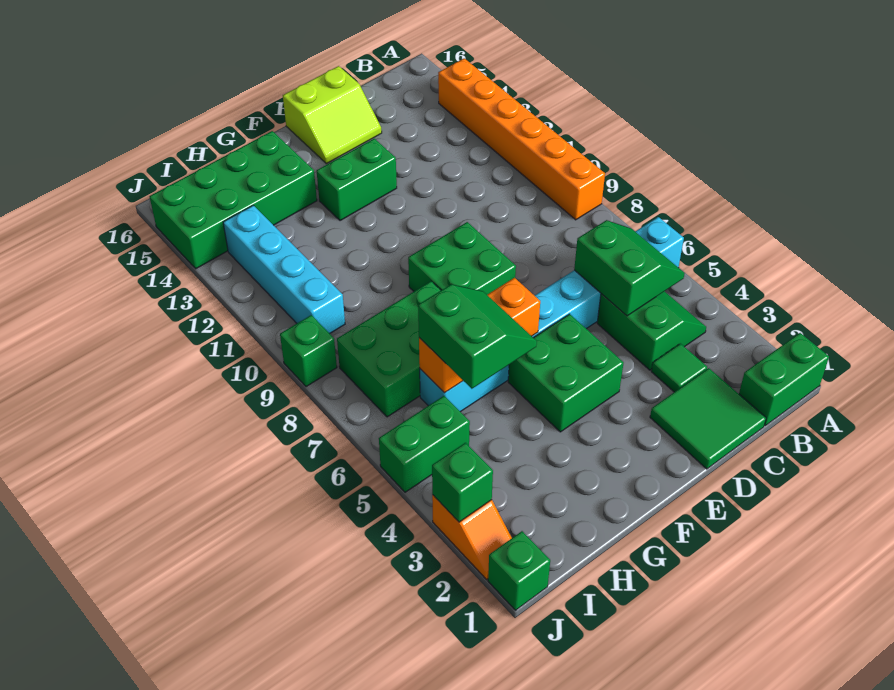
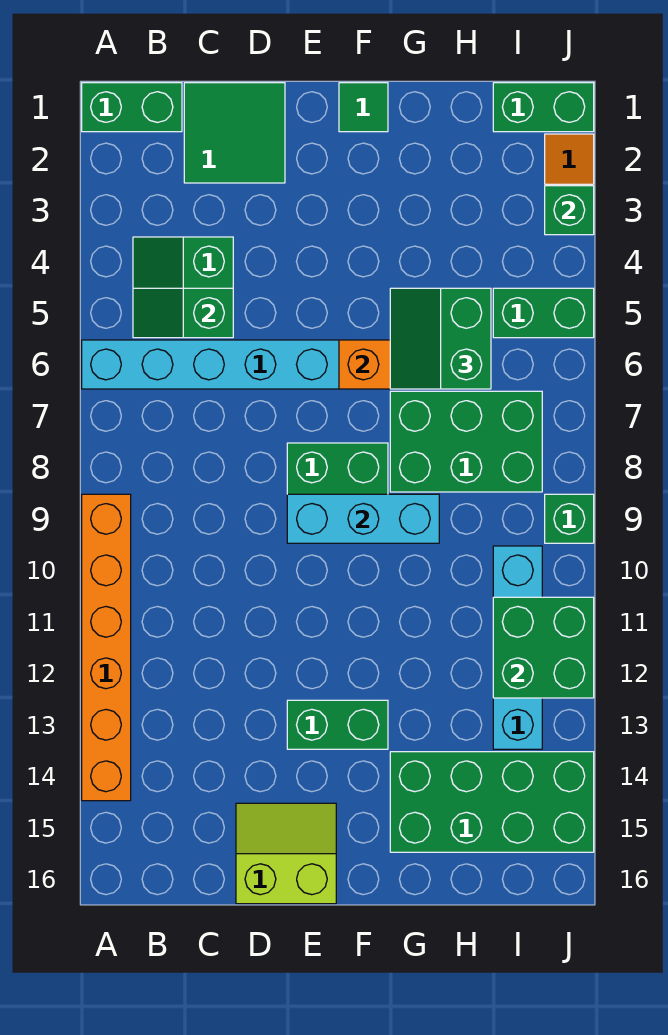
green 2x2 slope [574,220,685,316] -> green 1x2 slope [133,288,233,338]
green 1x1 tile [651,344,707,392] -> green 1x1 tile moved to [339,83,388,132]
green 2x2 brick [508,314,623,432] -> green 2x2 brick moved to [493,597,594,698]
none -> cyan 1x3 brick [287,494,439,543]
green 1x1 brick [488,531,550,610] -> green 1x2 brick [493,83,594,132]

